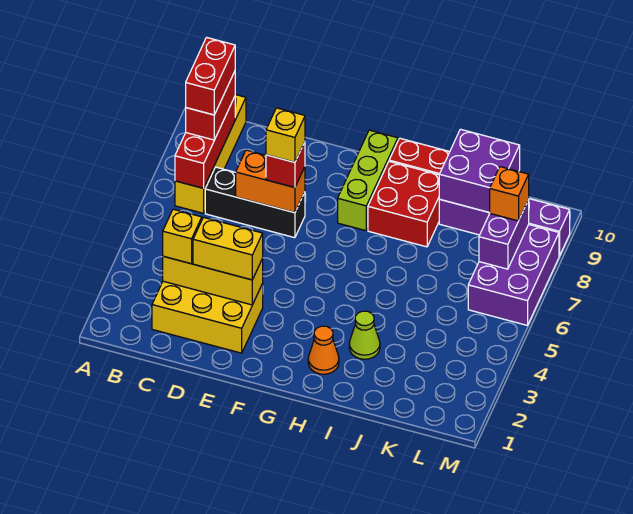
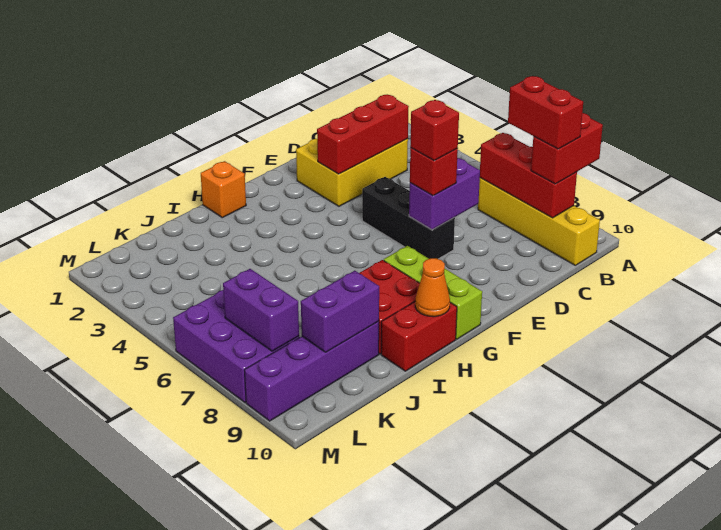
red 1x2 brick [186,72,235,140] -> red 1x2 brick turned to [531,113,603,184]
yellow 1x3 brick [163,256,263,305] -> red 1x3 brick [317,95,409,174]
yellow 1x1 brick [163,209,202,264] -> none
black 1x3 brick [205,167,305,238] -> black 1x3 brick turned to [362,177,455,259]
yellow 1x2 brick [193,217,263,280] -> none
orange 1x2 brick [236,150,305,213] -> purple 1x2 brick [409,158,480,230]
yellow 1x1 brick [266,108,305,162] -> red 1x1 brick [410,100,459,161]
orange 1x1 cone [308,326,339,374] -> orange 1x1 cone moved to [415,258,450,317]
lime 1x1 cone [349,311,380,359] -> none
purple 2x2 brick [439,129,520,213] -> purple 1x2 brick [301,271,379,352]
orange 1x1 brick [490,167,529,221] -> orange 1x1 brick moved to [201,161,246,218]

